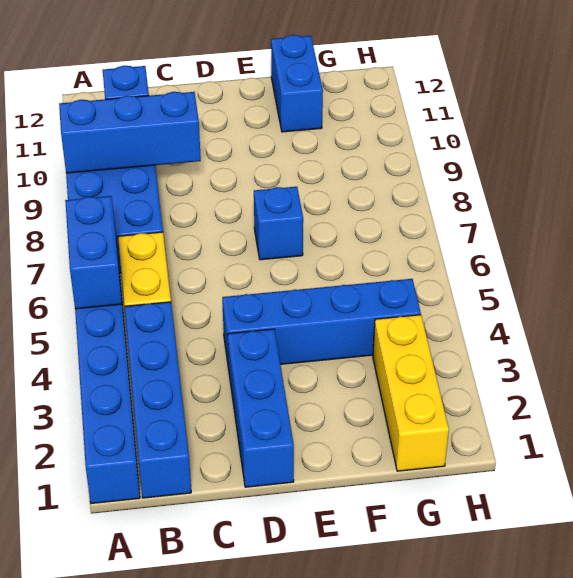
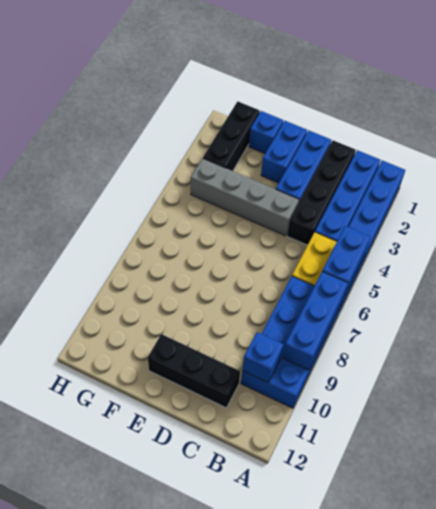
blue 1x3 brick [59,92,201,173] -> blue 1x3 brick turned to [283,272,348,370]
none -> black 1x4 brick [287,140,356,245]
none -> black 1x3 brick [148,334,240,408]
blue 1x4 brick [222,279,421,369] -> grey 1x4 brick [191,158,299,236]
blue 1x1 brick [254,187,303,260] -> blue 1x1 brick moved to [249,111,283,153]
blue 1x2 brick [271,35,323,132] -> blue 1x2 brick moved to [261,121,307,183]
yellow 1x3 brick [373,315,449,471] -> black 1x3 brick [203,101,260,171]

